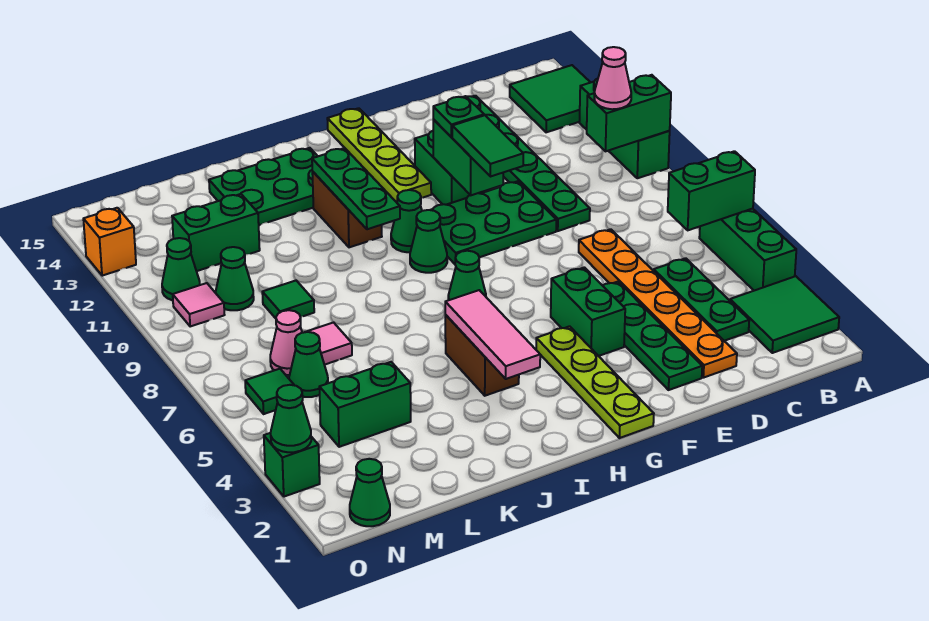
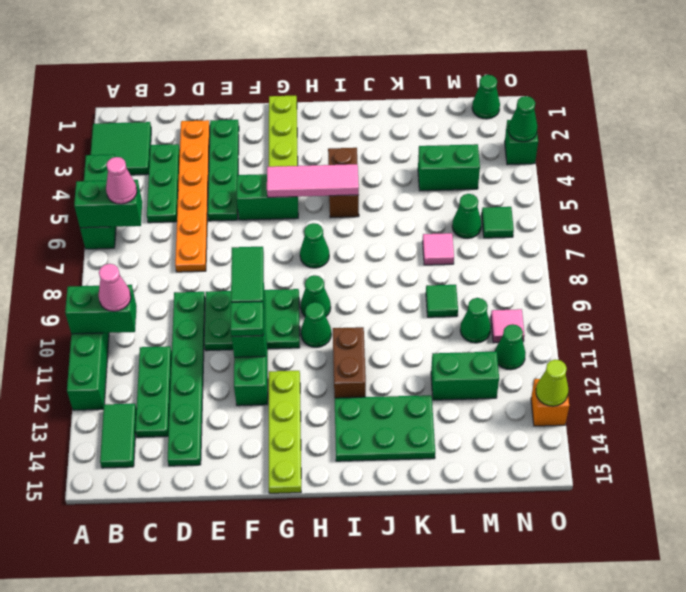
green 2x2 tile [510,65,591,132] -> green 1x2 tile [100,404,137,468]
green 1x2 brick [551,267,625,356] -> green 1x2 brick turned to [237,174,298,220]
pink 1x3 tile [445,290,540,379] -> pink 1x3 tile turned to [267,164,359,197]
green 1x3 plate [312,148,400,229] -> green 1x3 plate moved to [135,346,172,437]
pink 1x1 cone [270,310,302,375] -> pink 1x1 cone moved to [106,157,137,204]
none -> lime 1x1 cone [536,360,568,406]

